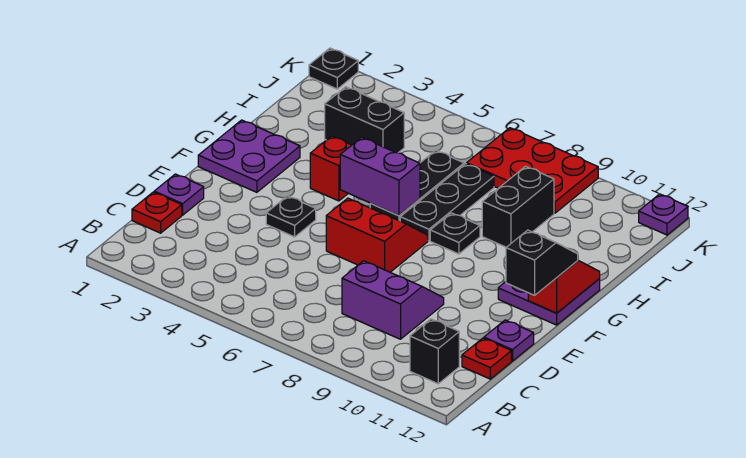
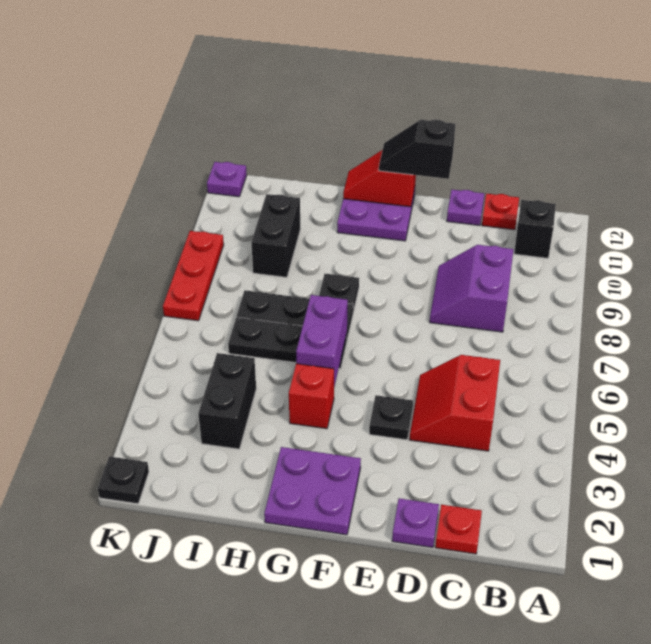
red 2x2 slope [326,198,428,272] -> red 2x2 slope moved to [409,355,500,451]
black 1x2 brick [482,166,554,247] -> black 1x2 brick turned to [251,194,300,277]
red 2x3 plate [467,128,598,213] -> red 1x3 plate [163,231,224,321]

